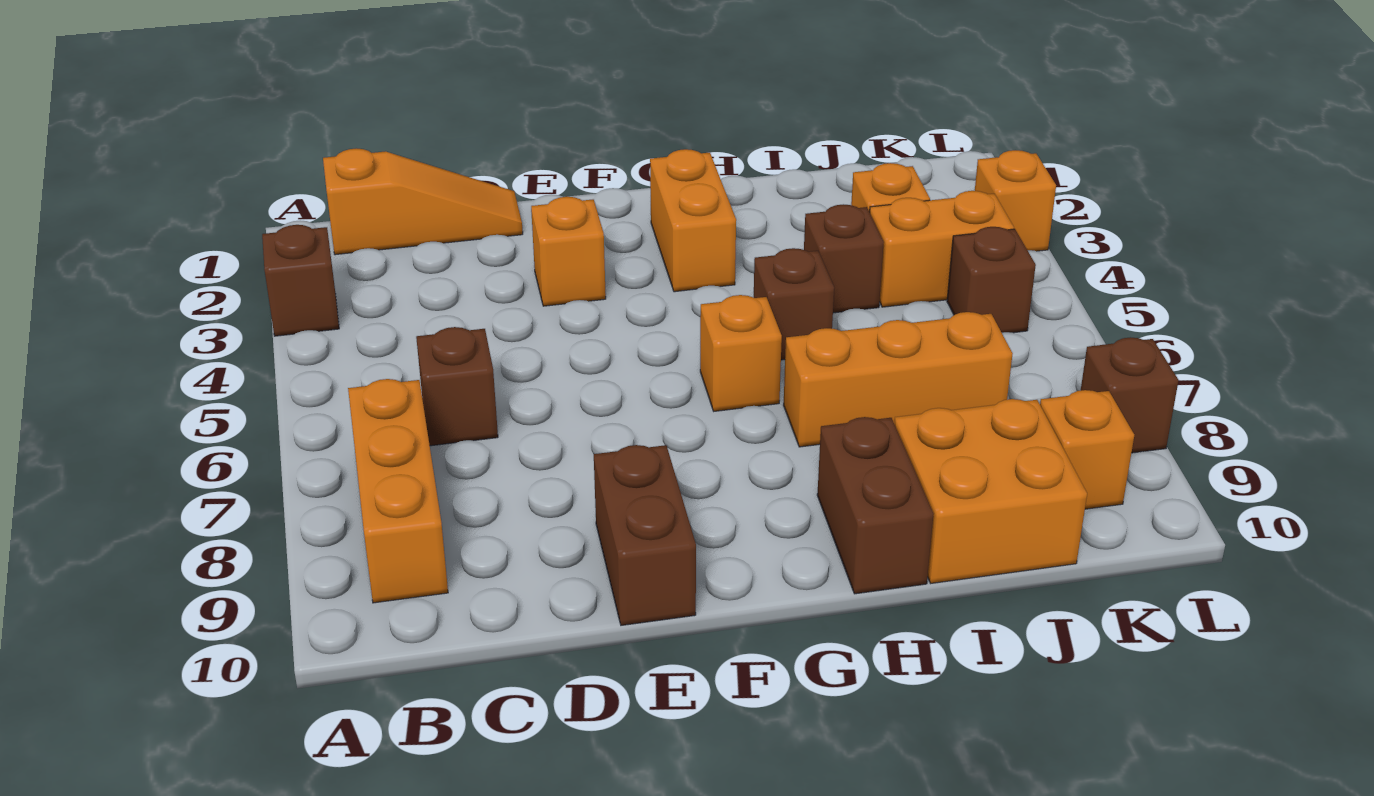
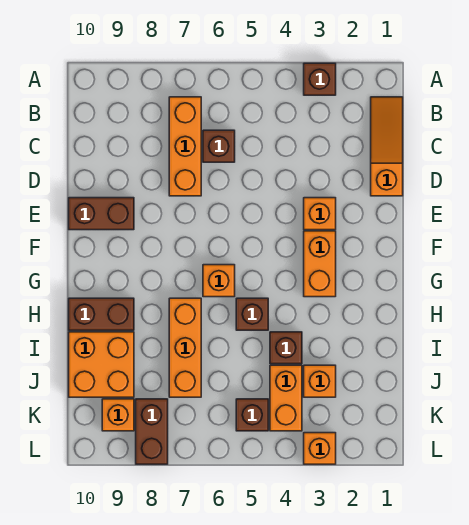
orange 1x3 slope [323,148,523,255] -> orange 1x3 slope turned to [371,97,403,196]
orange 1x3 brick [348,379,448,603] -> orange 1x3 brick turned to [169,97,201,196]
orange 1x2 brick [650,149,736,292] -> orange 1x2 brick turned to [304,231,336,297]
brown 1x1 brick [1081,337,1179,453] -> brown 1x2 brick [136,399,168,464]

